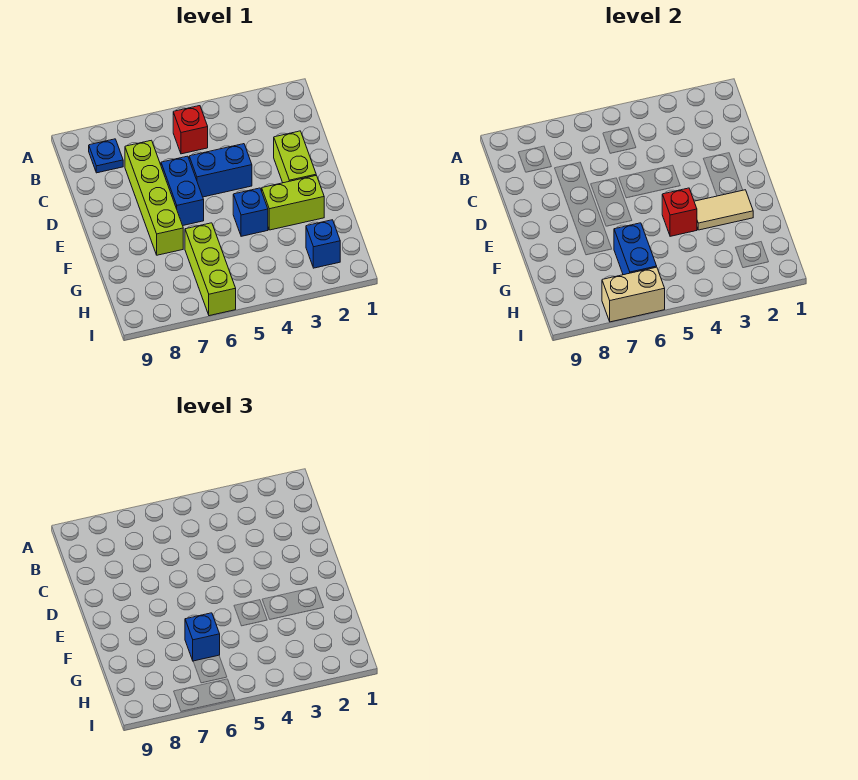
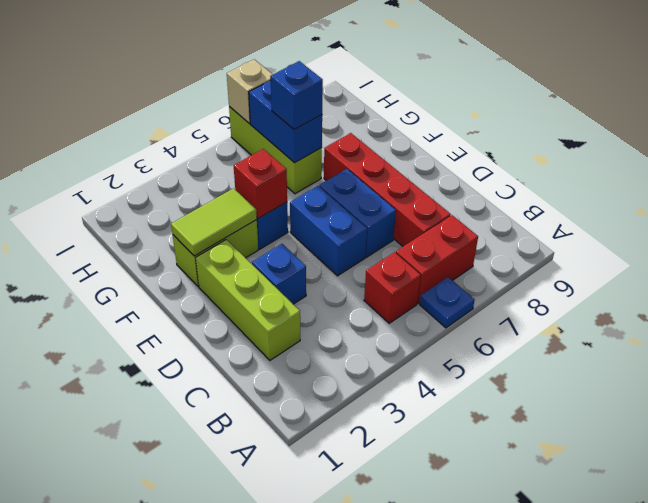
none -> red 1x2 brick [396,215,478,303]
blue 1x1 plate [89,139,123,173] -> blue 1x1 plate moved to [420,277,475,328]
lime 1x4 brick [125,140,183,255] -> red 1x4 brick [324,133,451,246]
lime 1x2 brick [274,131,316,183] -> lime 1x3 brick [196,240,300,360]
blue 1x2 brick [189,144,252,197] -> blue 1x2 brick turned to [290,186,367,276]
tan 1x2 tile [694,190,753,230] -> lime 1x2 tile [171,188,257,256]
blue 1x1 brick [306,220,340,268] -> blue 1x1 brick moved to [252,244,306,304]
tan 1x2 brick [602,267,665,322] -> tan 1x1 brick [227,59,273,124]

